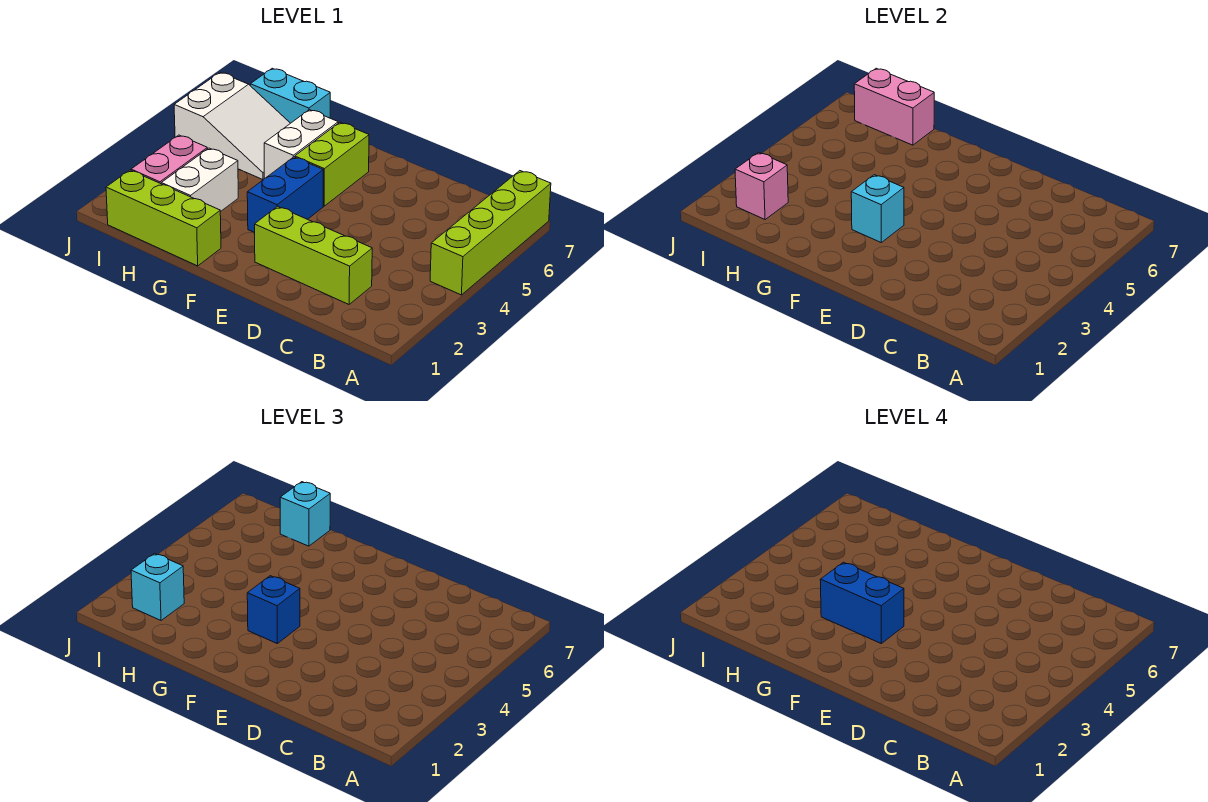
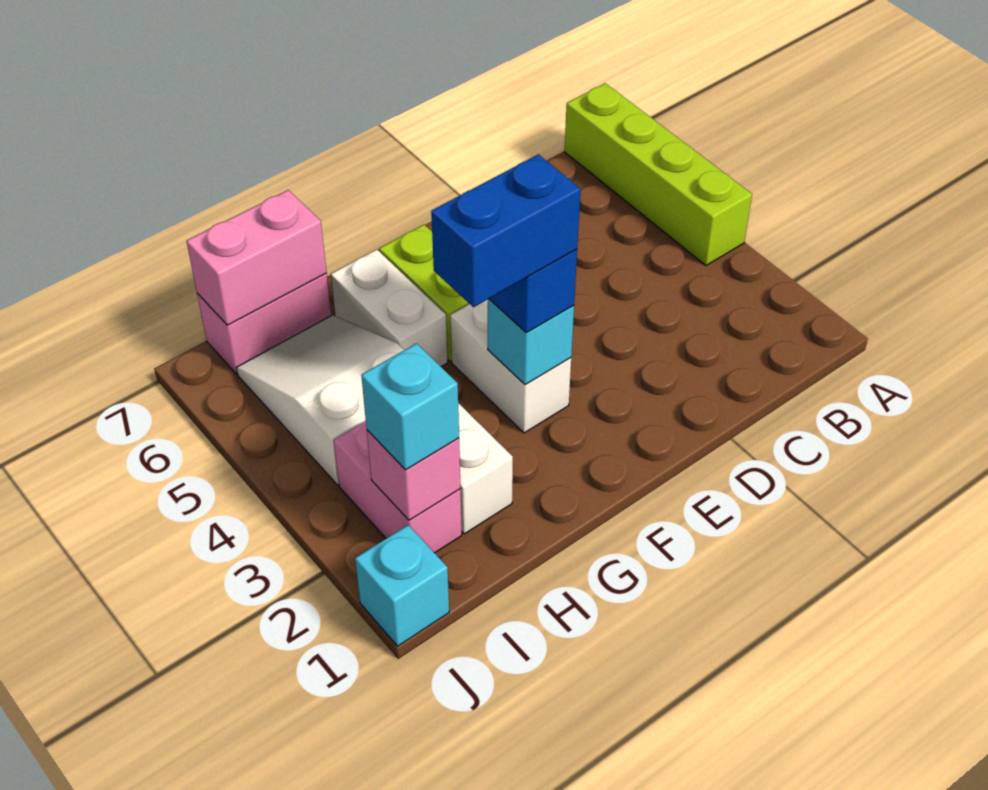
lime 1x3 brick [255,206,372,304] -> none
blue 1x2 brick [247,157,323,233] -> white 1x2 brick [450,300,571,433]
lime 1x3 brick [106,170,221,266] -> none
white 2x3 slope [174,73,290,180] -> white 2x3 slope turned to [237,315,404,485]
cyan 1x2 brick [250,68,330,123] -> pink 1x2 brick [197,274,331,374]
cyan 1x1 brick [280,482,330,546] -> cyan 1x1 brick moved to [355,525,449,646]

